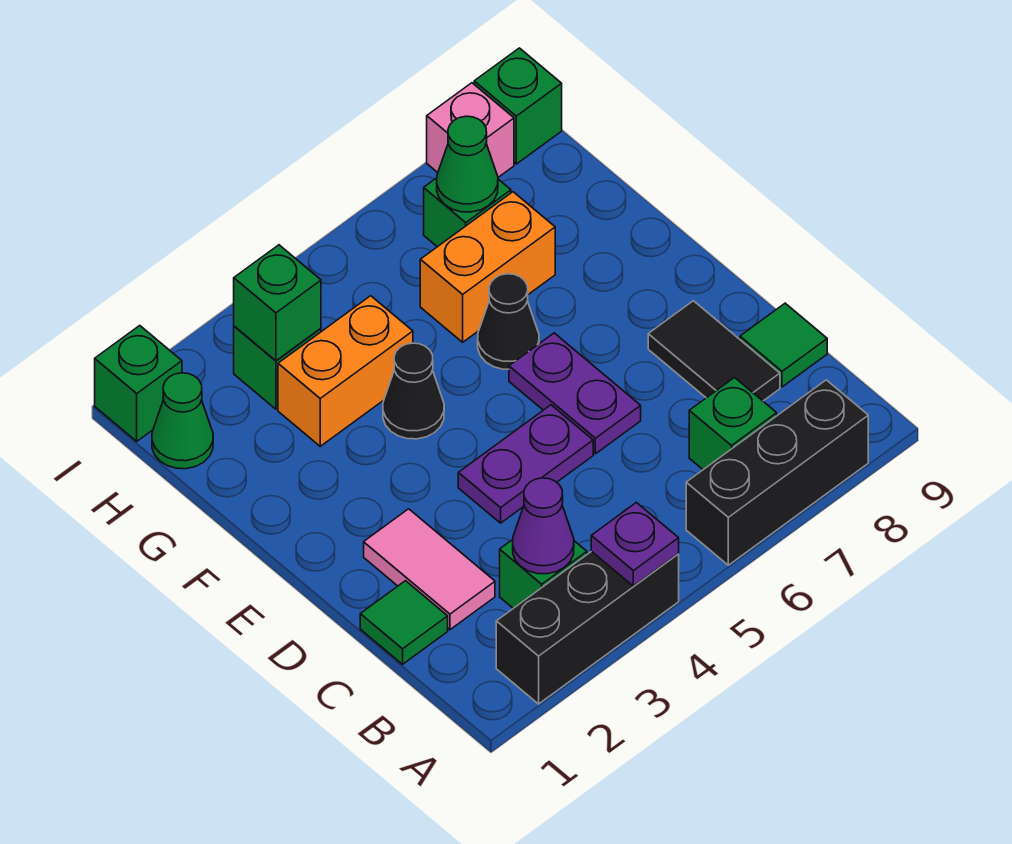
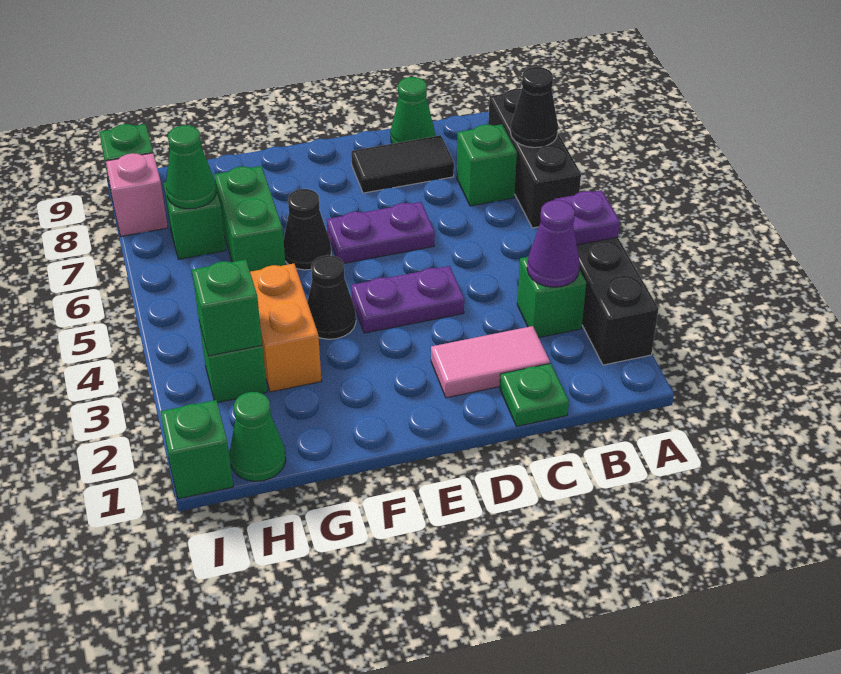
none -> black 1x1 cone [511,67,558,148]
green 1x1 tile [360,581,448,664] -> green 1x1 plate [500,363,569,426]
green 1x1 tile [740,303,827,387] -> green 1x1 cone [390,77,435,144]
purple 1x2 plate [458,405,593,523] -> purple 1x2 plate turned to [351,266,464,333]
orange 1x2 brick [420,192,555,342] -> green 1x2 brick [214,166,286,272]

